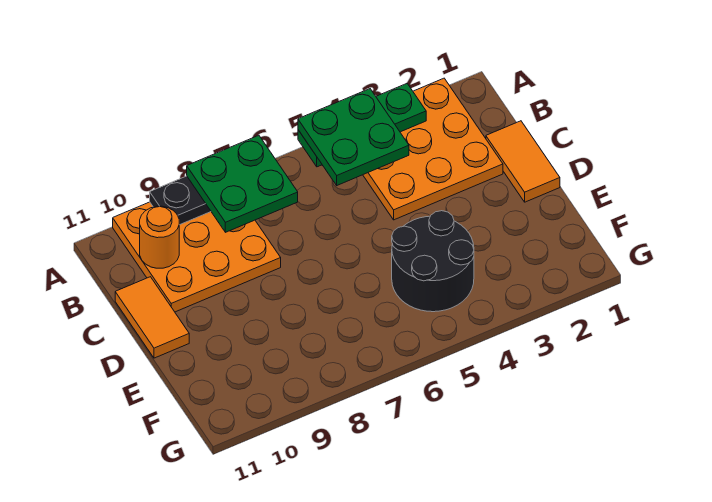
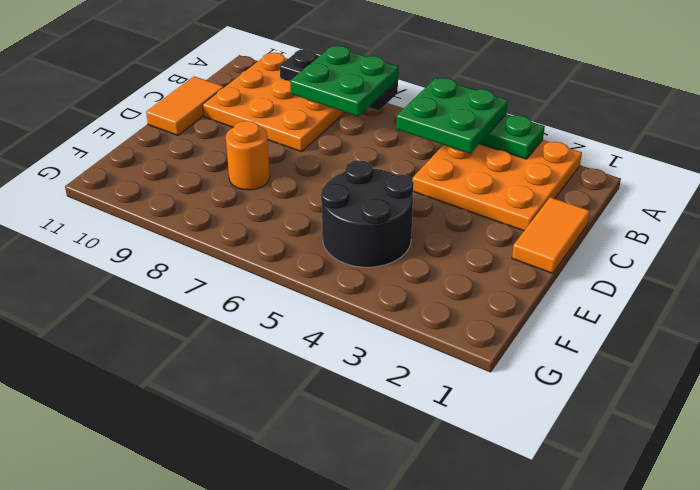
orange 1x1 round brick [140,206,179,268] -> orange 1x1 round brick moved to [226,121,270,190]

